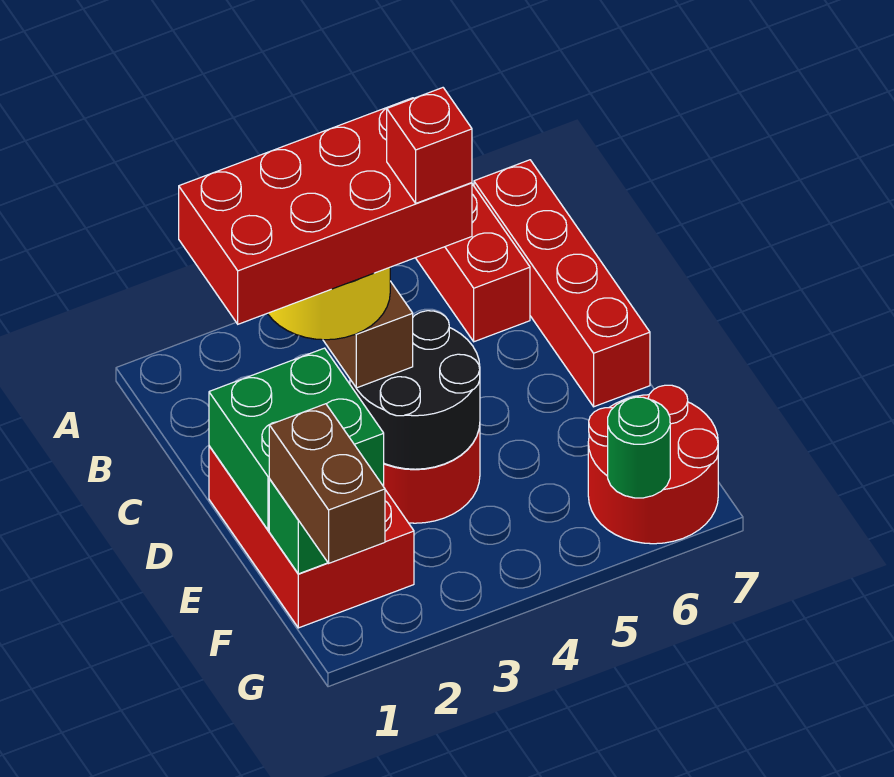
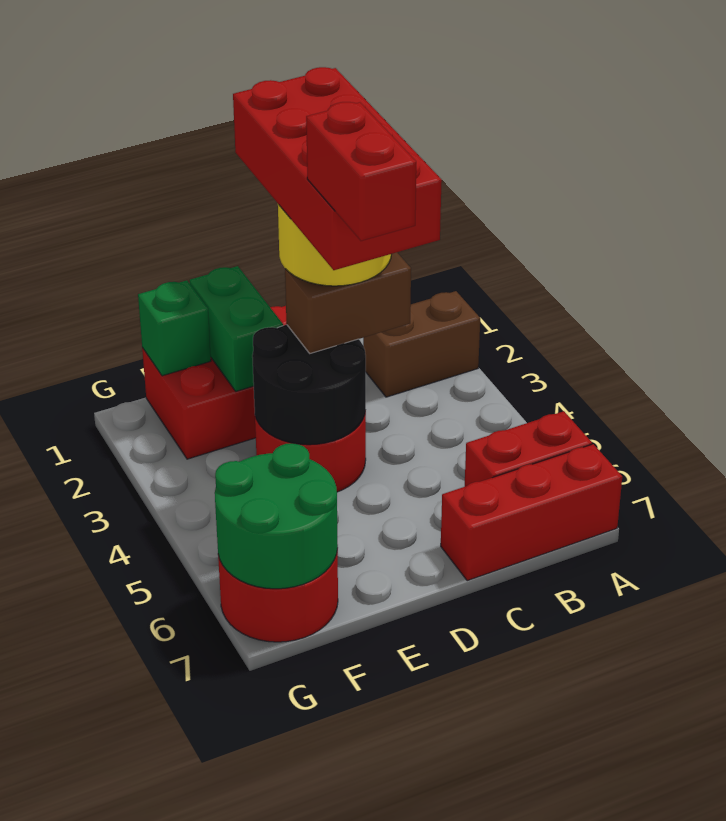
red 1x4 brick [474,160,650,407] -> red 1x3 brick [441,444,622,581]
green 2x2 brick [209,348,384,530] -> green 1x2 brick [190,266,283,391]
red 1x1 brick [387,88,472,203] -> red 1x2 brick [306,102,416,241]
brown 1x2 brick [269,404,385,563] -> brown 1x2 brick moved to [363,291,480,397]
green 1x1 round brick [608,397,670,498] -> green 2x2 round brick [215,443,338,589]

